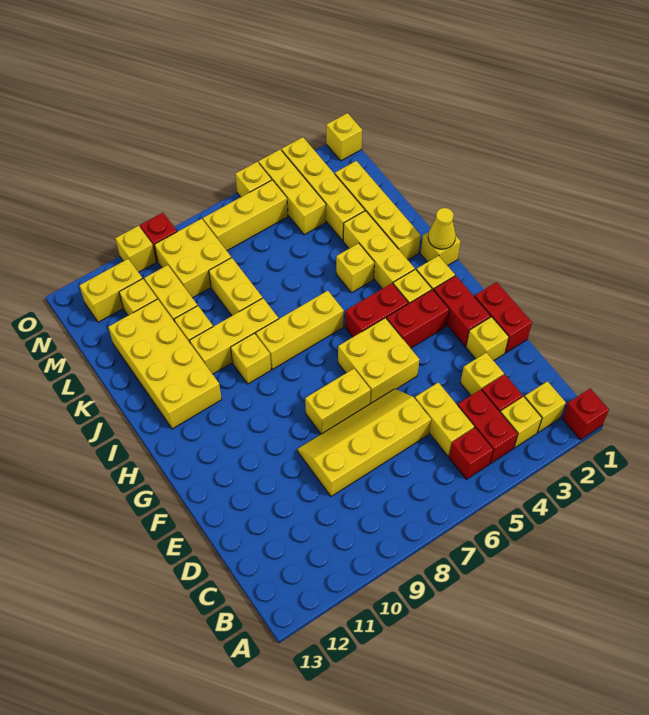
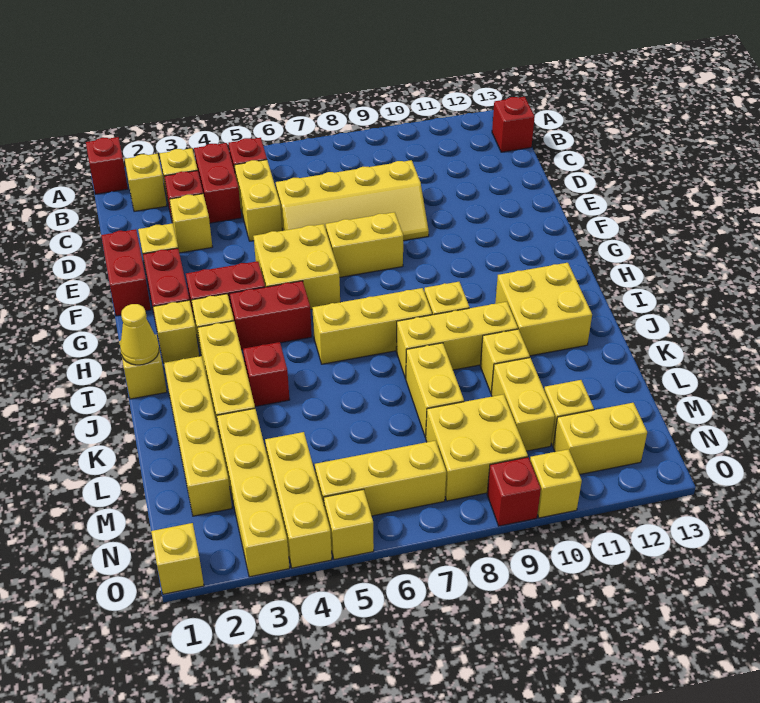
none -> red 1x1 brick [492,97,535,152]
yellow 2x4 brick [108,299,222,429] -> yellow 2x2 brick [495,263,592,356]
yellow 1x1 brick [336,243,374,293] -> red 1x1 brick [243,342,290,407]

